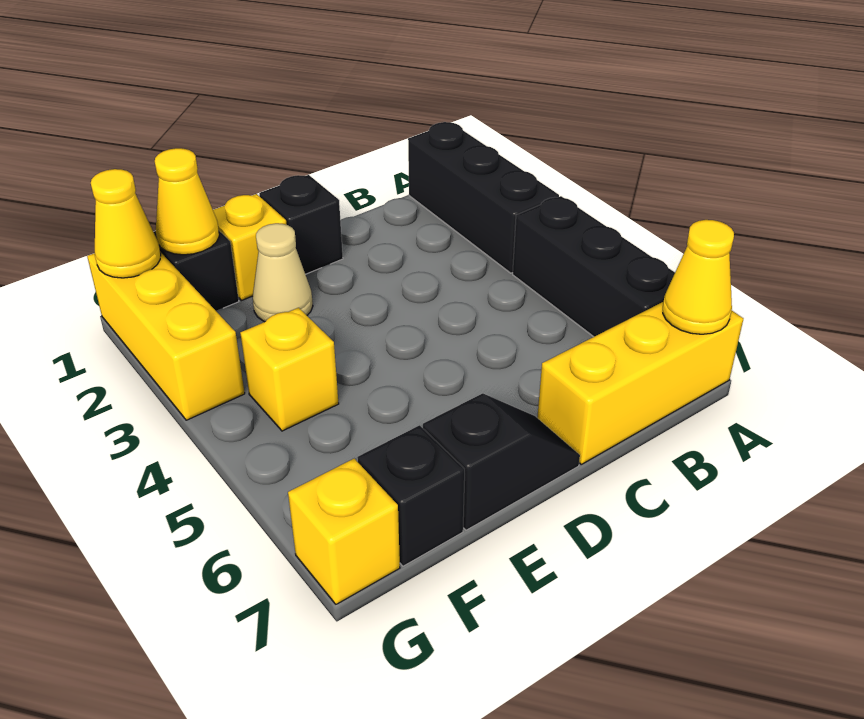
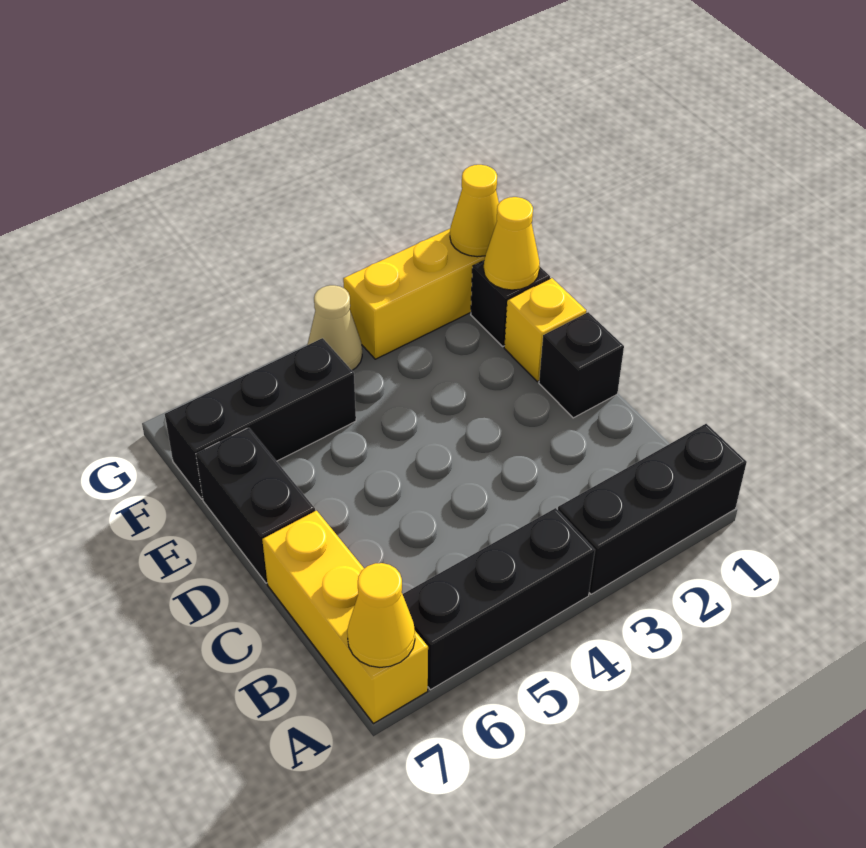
black 1x2 slope [423,393,580,530] -> black 1x2 brick [196,428,315,583]
tan 1x1 cone [253,223,313,322] -> tan 1x1 cone moved to [308,285,362,370]
yellow 1x1 brick [240,308,339,431] -> none
black 1x1 brick [357,425,465,566] -> black 1x3 brick [165,338,356,499]
yellow 1x1 brick [288,459,400,604] -> none

